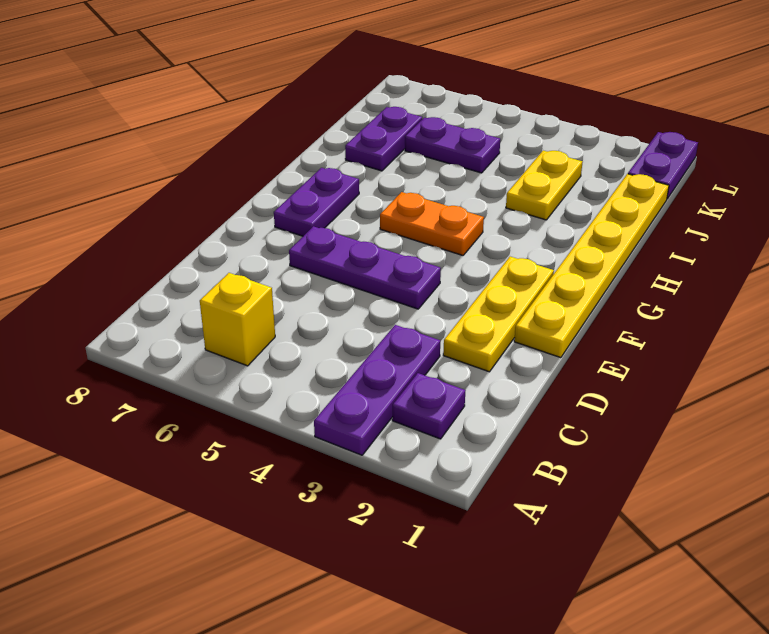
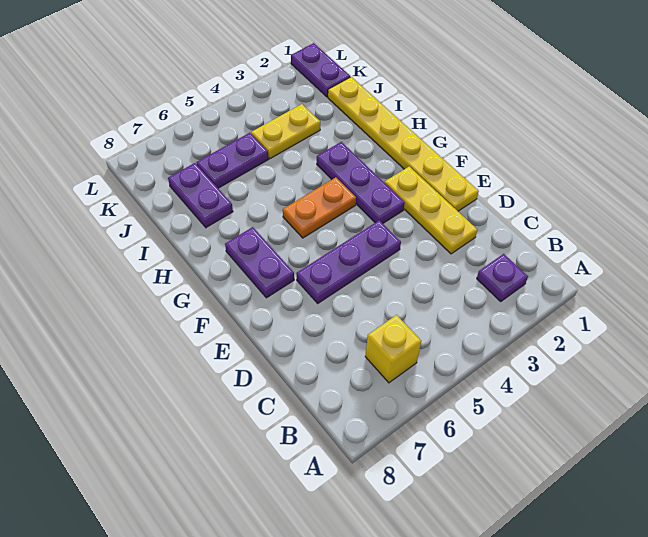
purple 1x3 plate [314,325,440,455] -> purple 1x3 plate moved to [317,142,405,223]
yellow 1x2 plate [506,151,583,220] -> yellow 1x2 plate turned to [251,104,320,159]

